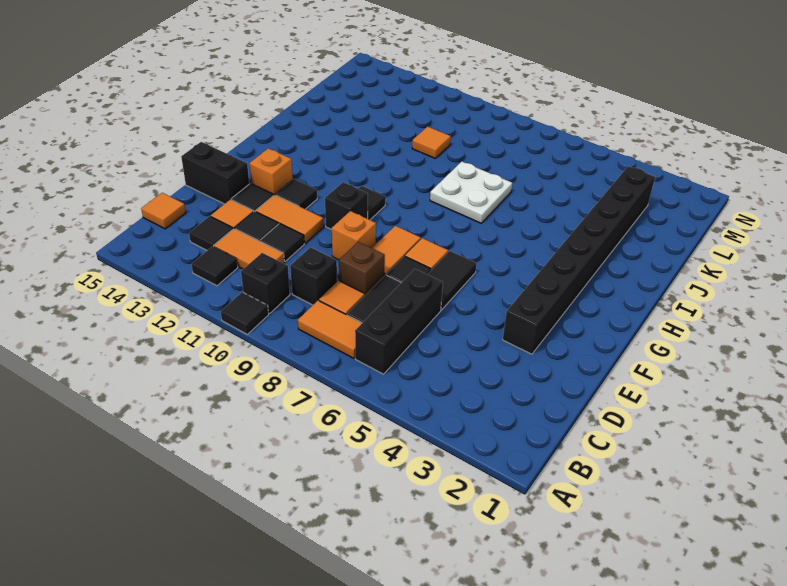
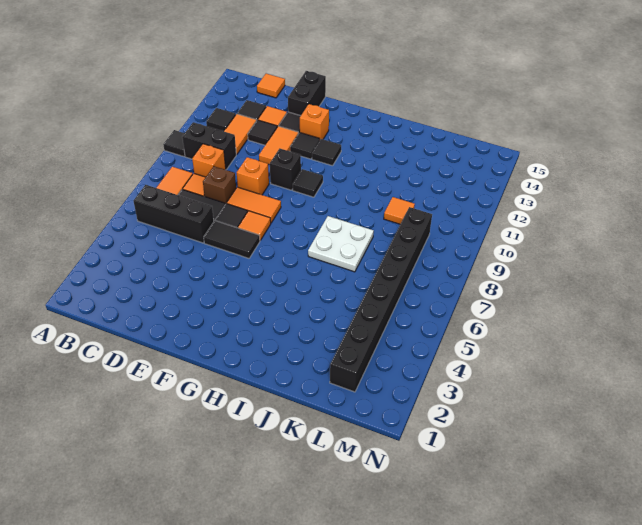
black 1x1 brick [241,253,290,314] -> black 1x2 brick [182,122,236,170]
black 1x1 brick [290,247,337,305] -> orange 1x1 brick [192,144,226,177]
black 1x1 tile [260,223,304,261] -> black 1x1 tile moved to [312,139,341,166]
black 1x8 brick [503,166,655,354] -> black 1x8 brick turned to [330,207,432,392]

